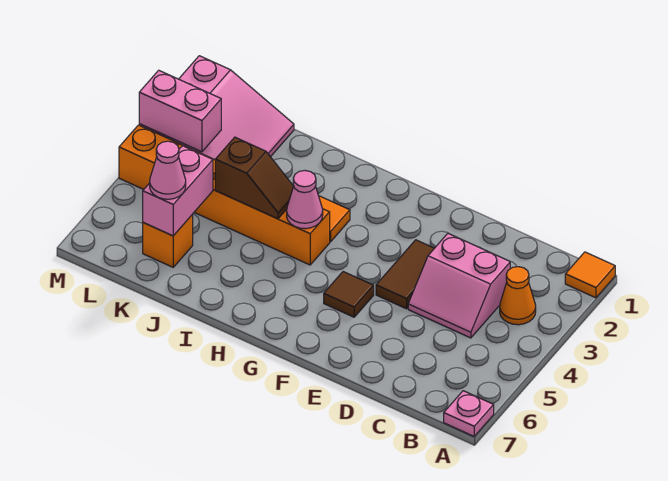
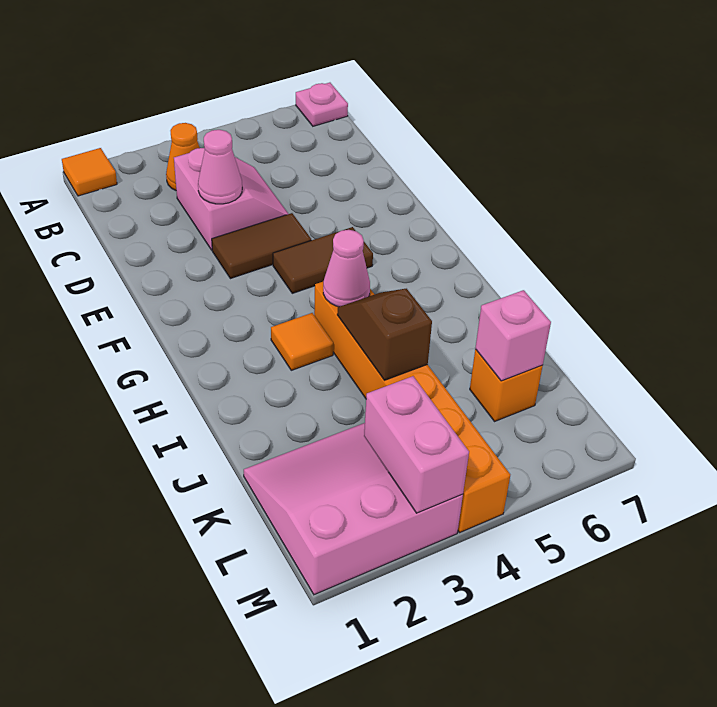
brown 1x1 tile [324,272,374,317] -> brown 1x2 tile [273,227,373,293]
pink 1x2 brick [143,146,213,236] -> pink 1x1 brick [475,290,551,381]
pink 1x1 cone [150,141,186,199] -> pink 1x1 cone moved to [198,130,242,204]

